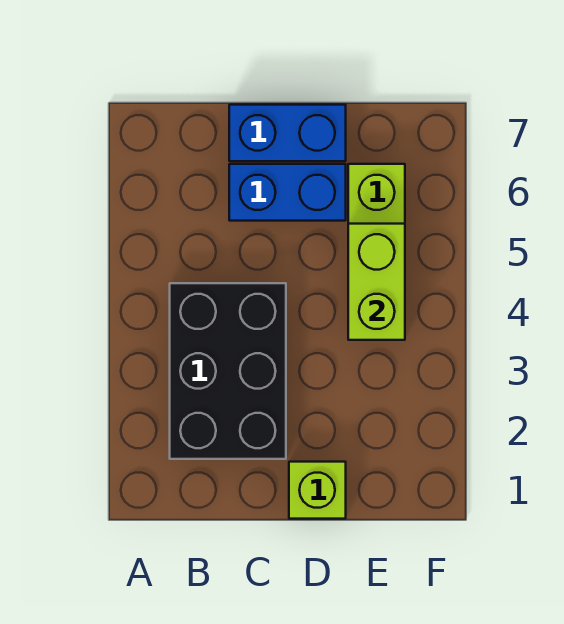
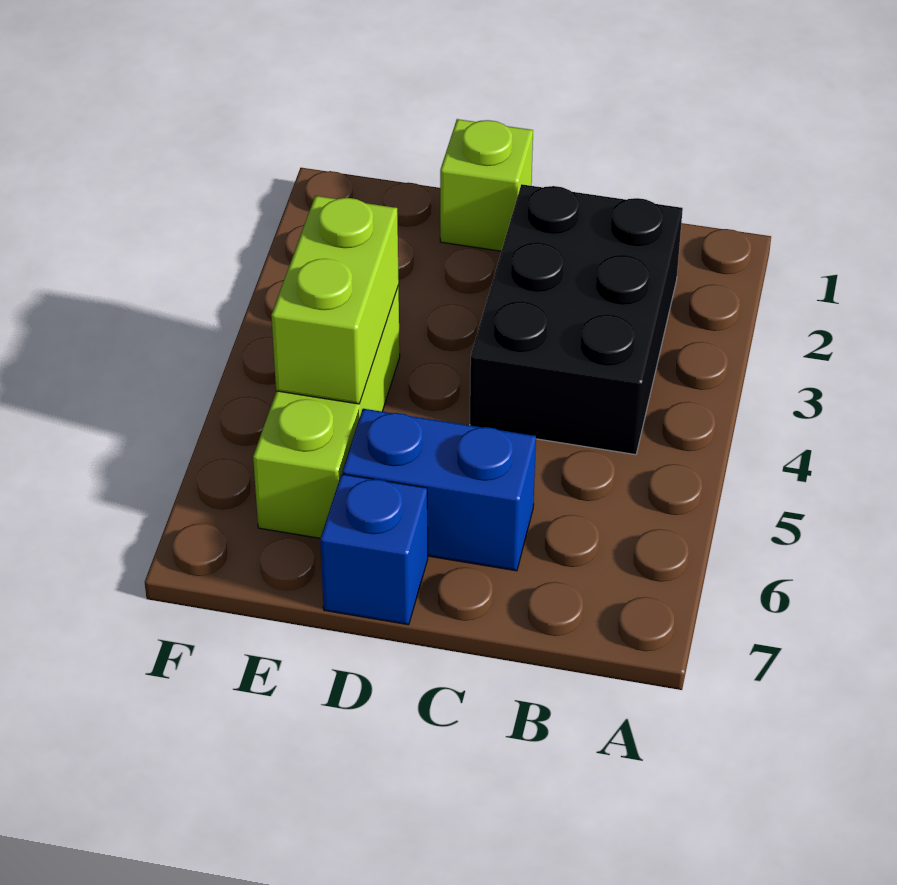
blue 1x2 brick [229,105,346,161] -> blue 1x1 brick [320,474,428,625]

